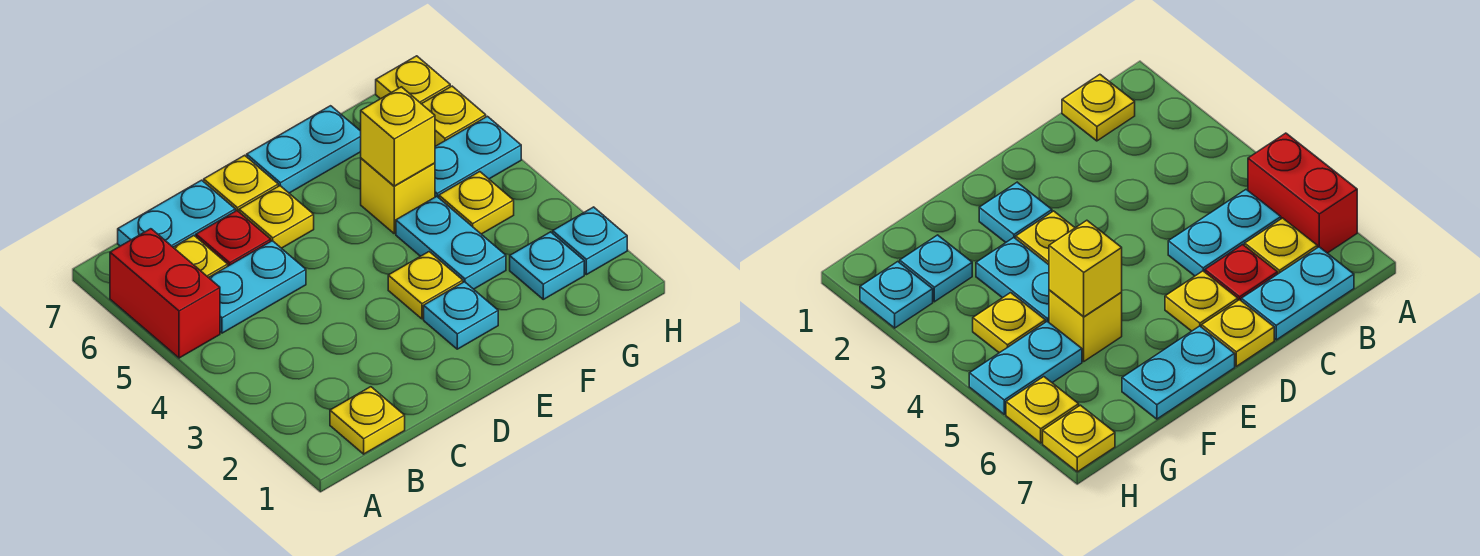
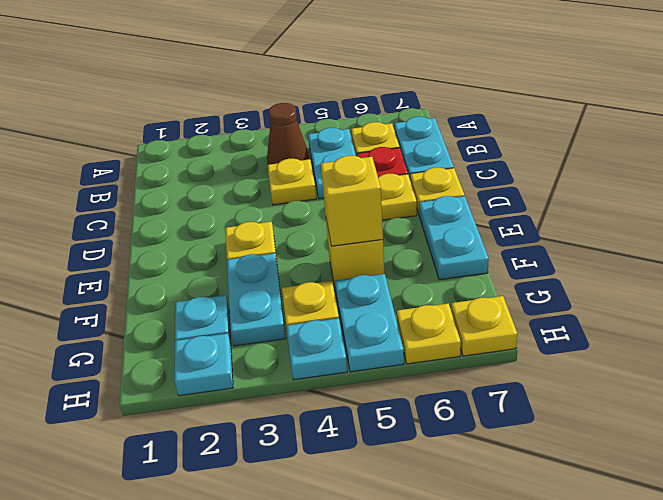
red 1x2 brick [110,229,220,358] -> none
yellow 1x1 plate [330,387,405,454] -> yellow 1x1 plate moved to [268,159,316,205]
none -> brown 1x1 cone [267,103,309,165]
cyan 1x1 plate [424,282,498,349] -> cyan 1x1 plate moved to [286,318,347,380]
cyan 1x2 plate [396,196,506,289] -> cyan 1x2 plate turned to [227,254,286,346]

